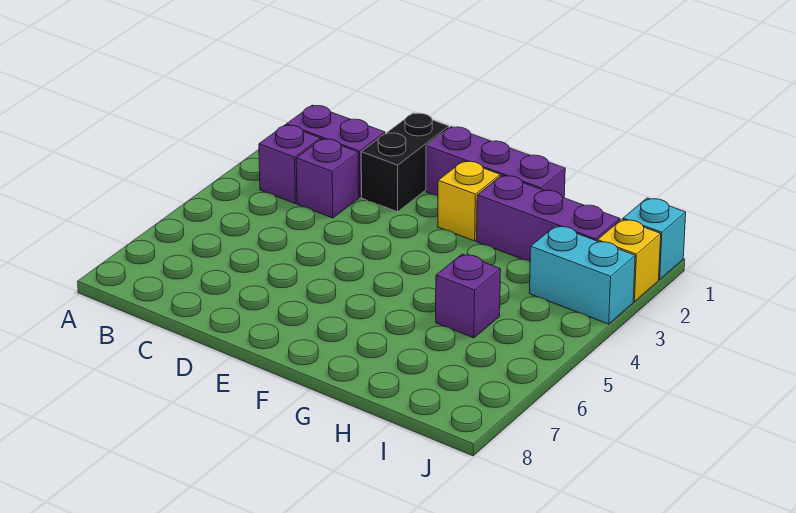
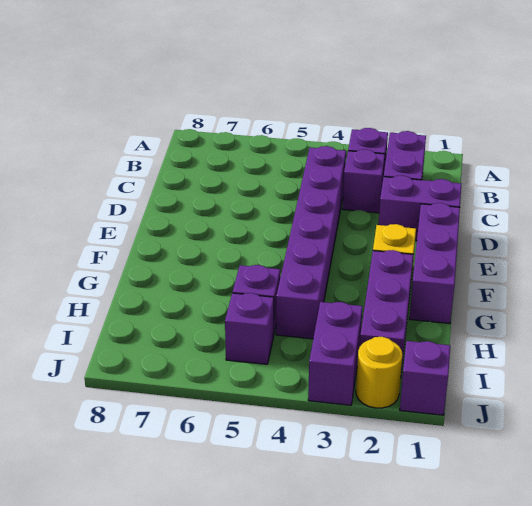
none -> purple 1x6 brick [276,146,346,339]
black 1x2 brick [361,113,449,212] -> purple 1x2 brick [379,175,461,241]
cyan 1x2 brick [529,226,635,324] -> purple 1x2 brick [308,302,362,405]
none -> purple 1x1 brick [225,293,274,364]
cyan 1x1 brick [623,198,686,280] -> purple 1x1 brick [400,341,450,415]
yellow 1x1 brick [597,219,661,302] -> yellow 1x1 round brick [356,337,403,408]

